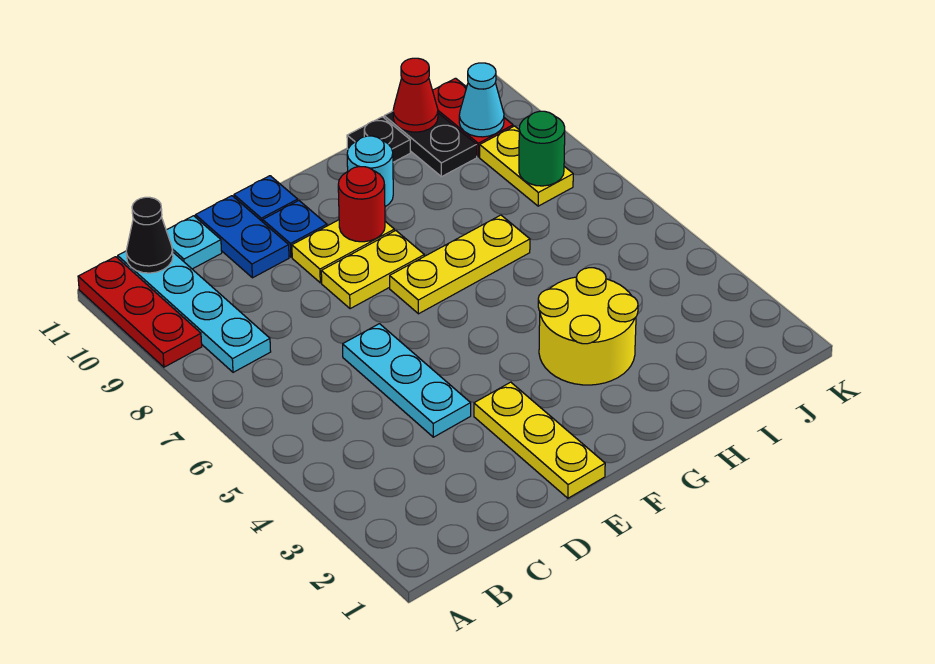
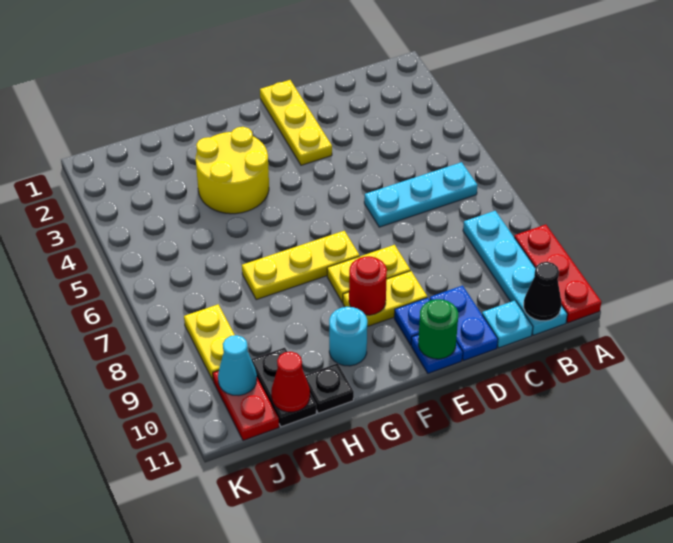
cyan 1x3 plate [343,324,471,437] -> cyan 1x3 plate turned to [364,162,478,227]
green 1x1 round brick [519,111,565,186] -> green 1x1 round brick moved to [418,299,458,359]

